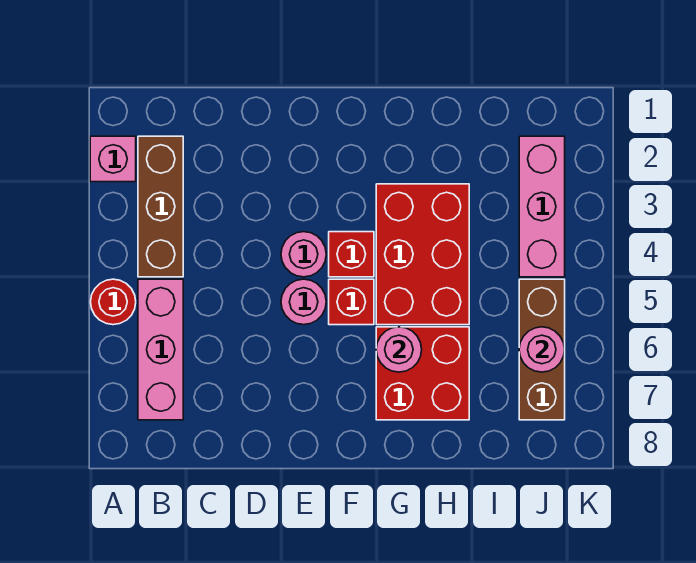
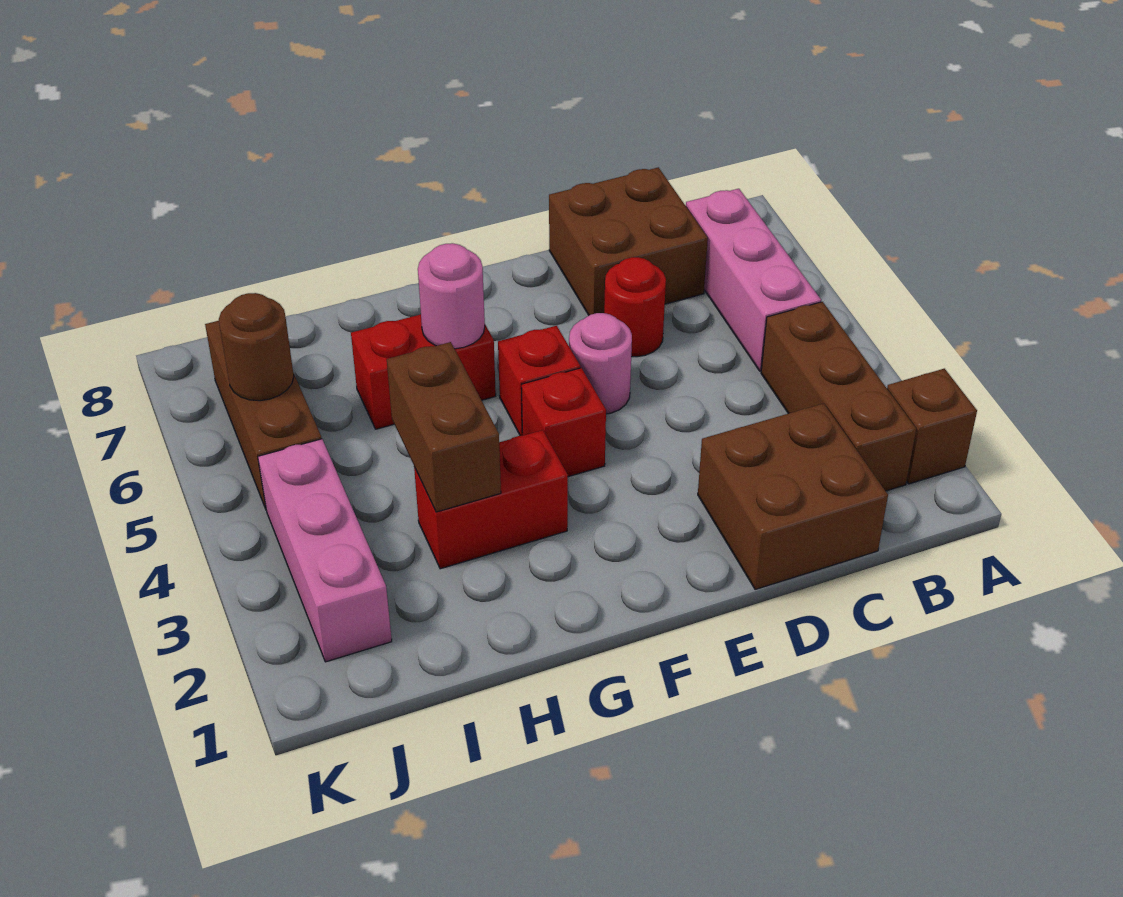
pink 1x1 brick [90,136,136,182] -> brown 1x1 brick [887,369,977,484]
red 1x1 round brick [91,279,136,325] -> red 1x1 round brick moved to [604,257,666,357]
none -> brown 2x2 brick [698,403,888,590]
none -> brown 2x2 brick [549,167,708,315]
pink 1x1 round brick [281,232,326,277] -> none
red 2x3 brick [376,184,469,325] -> red 1x2 brick [414,430,568,569]
red 2x2 brick [376,327,469,420] -> red 1x2 brick [351,314,496,429]
none -> brown 1x2 brick [387,342,501,512]
pink 1x1 round brick [519,327,565,372] -> brown 1x1 round brick [219,293,294,401]

